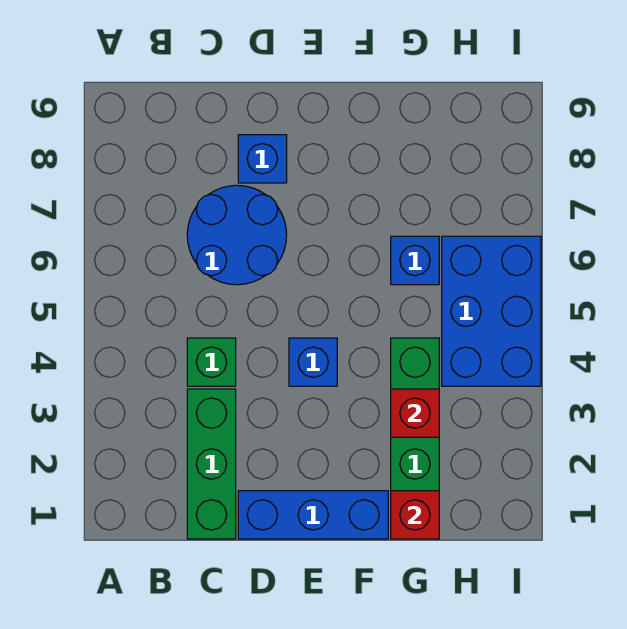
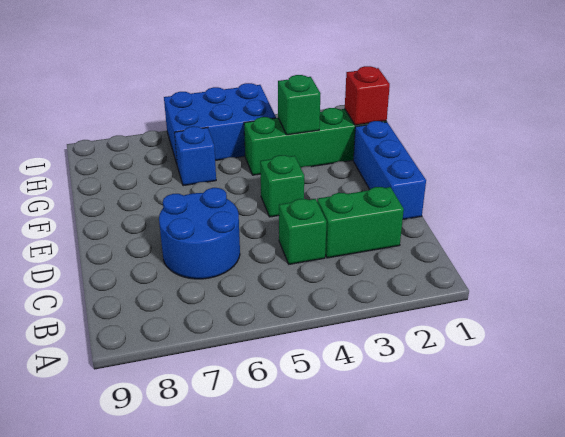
green 1x3 brick [187,389,236,539] -> green 1x2 brick [317,187,404,258]
blue 1x1 brick [238,135,287,183] -> none
blue 1x1 brick [289,338,337,386] -> green 1x1 brick [260,155,304,217]
red 1x1 brick [391,389,439,437] -> green 1x1 brick [278,75,321,135]

